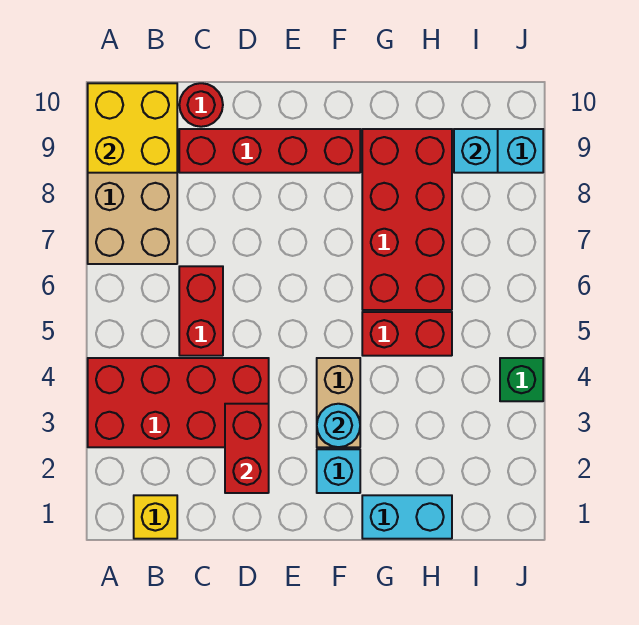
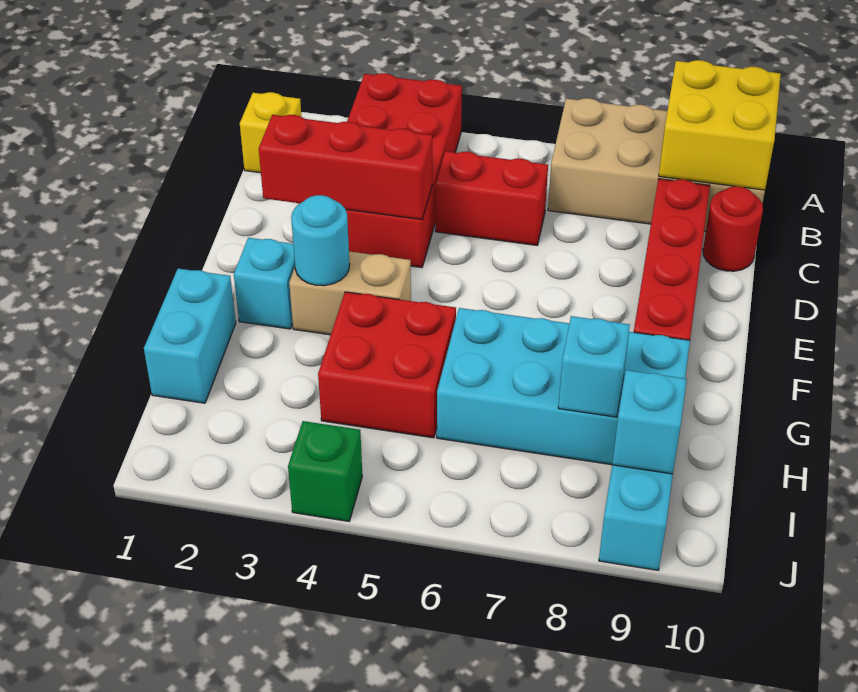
red 1x2 brick [225,404,269,493] -> red 1x3 brick [259,115,432,220]
red 1x2 brick [362,312,452,356] -> red 2x2 brick [318,292,456,438]
red 2x4 brick [362,129,452,310] -> cyan 2x4 brick [437,308,690,465]
none -> cyan 1x1 brick [558,316,630,417]

